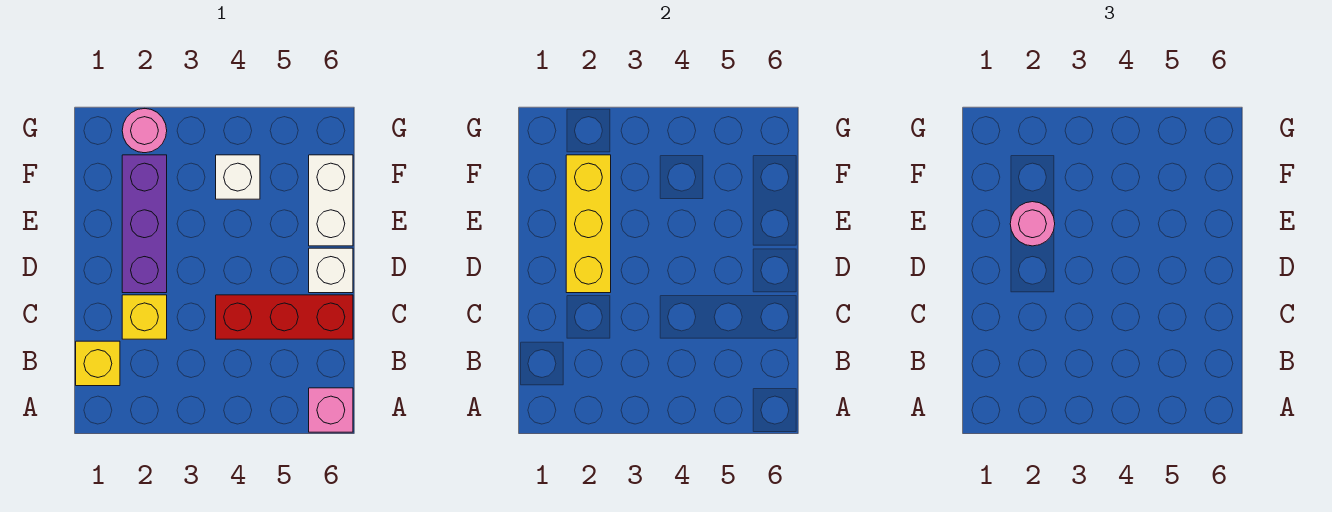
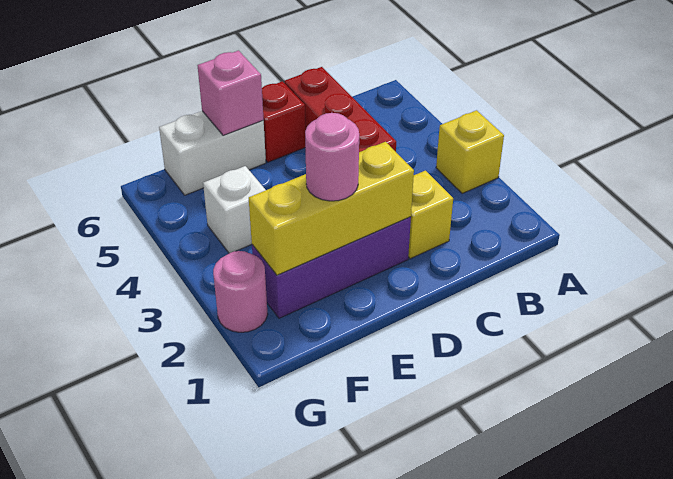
pink 1x1 brick [309,388,353,432] -> pink 1x1 brick moved to [197,51,264,135]
yellow 1x1 brick [76,341,120,386] -> yellow 1x1 brick moved to [436,110,504,194]
white 1x1 brick [309,248,353,293] -> red 1x1 brick [262,81,305,162]

